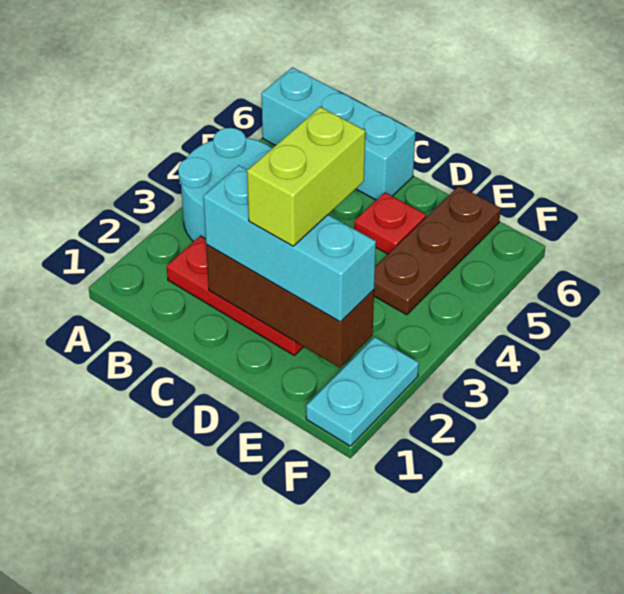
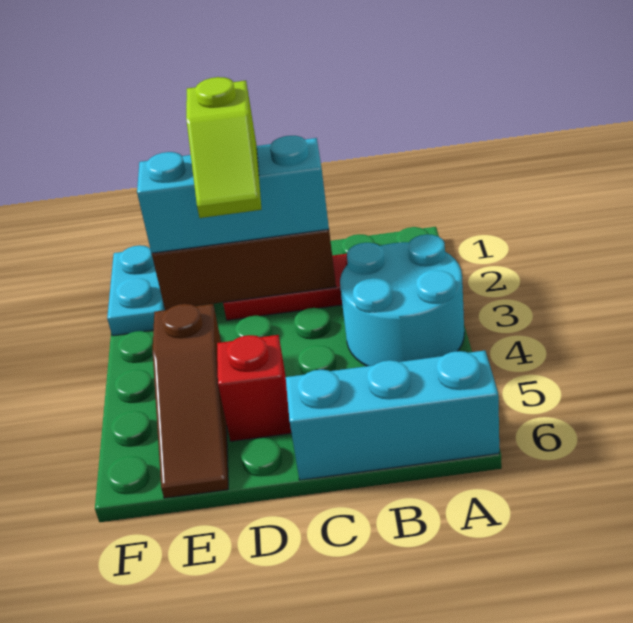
lime 1x2 brick [247,107,365,246] -> lime 1x2 slope [186,77,262,218]
red 1x1 plate [354,193,426,254] -> red 1x1 brick [217,335,291,441]
brown 1x3 plate [374,186,501,315] -> brown 1x3 slope [153,304,228,498]

